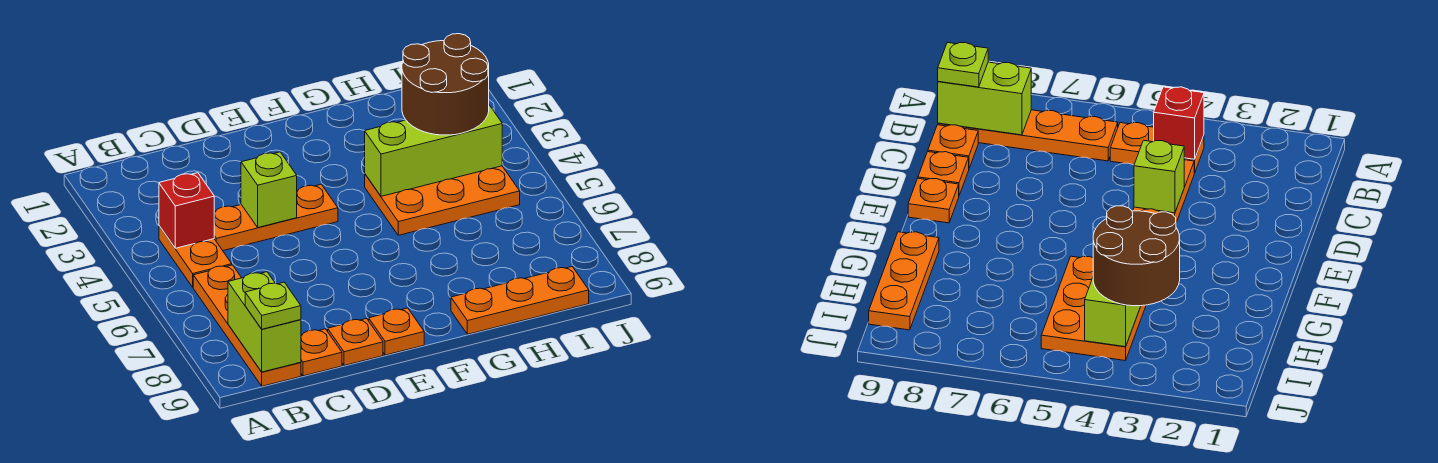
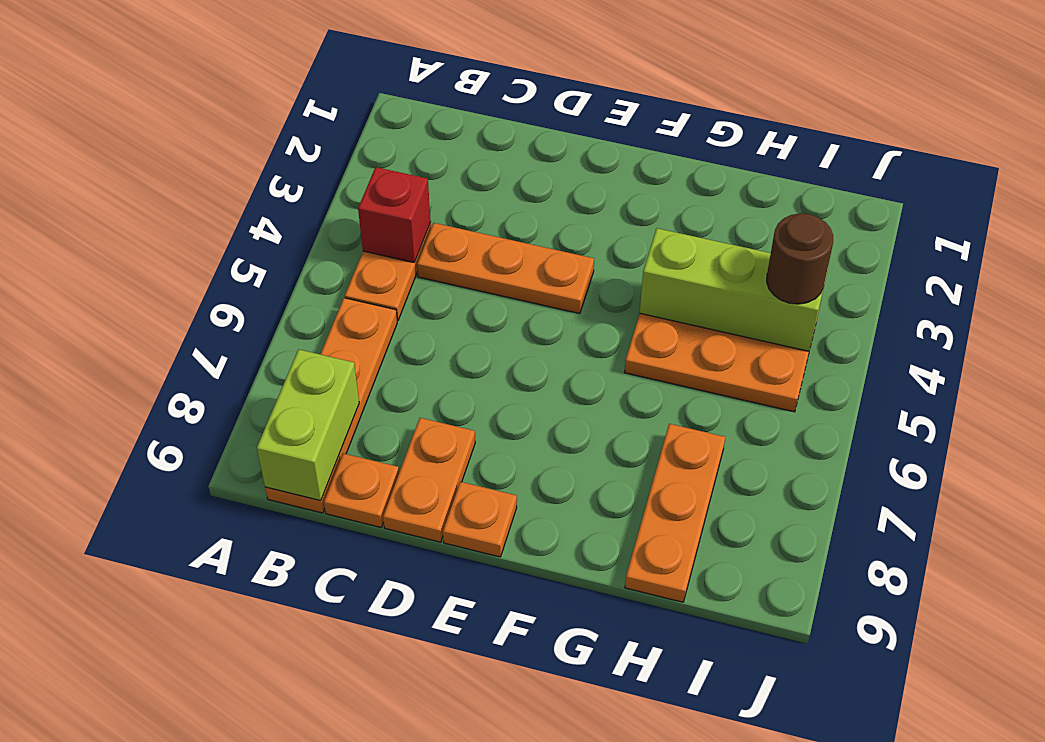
lime 1x1 plate [245,282,301,329] -> none
lime 1x1 brick [241,152,297,227] -> none
orange 1x1 plate [328,319,383,366] -> orange 1x2 plate [383,418,475,542]
orange 1x3 plate [451,267,589,334] -> orange 1x3 plate turned to [625,424,725,602]
brown 2x2 round brick [402,34,489,135] -> brown 1x1 round brick [767,213,833,304]

